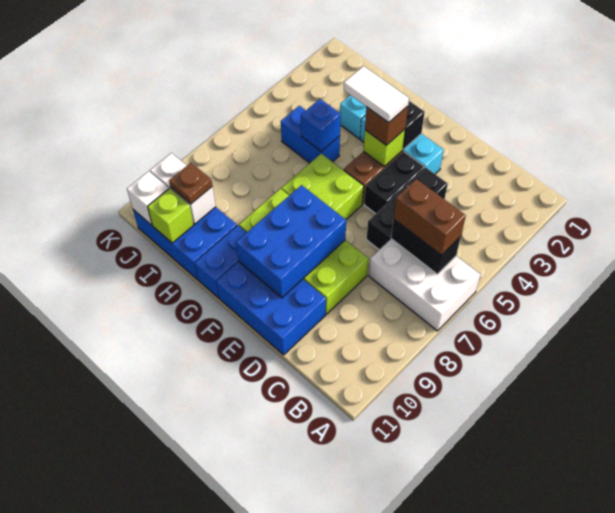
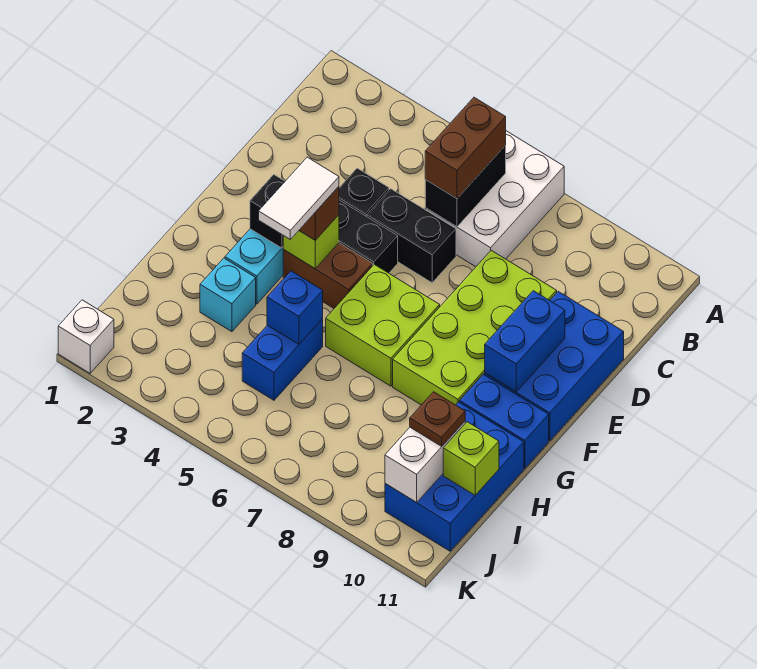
blue 2x3 brick [236,185,346,298] -> blue 1x2 brick [485,291,565,392]
white 1x1 brick [127,171,169,225] -> white 1x1 brick moved to [58,300,114,373]

